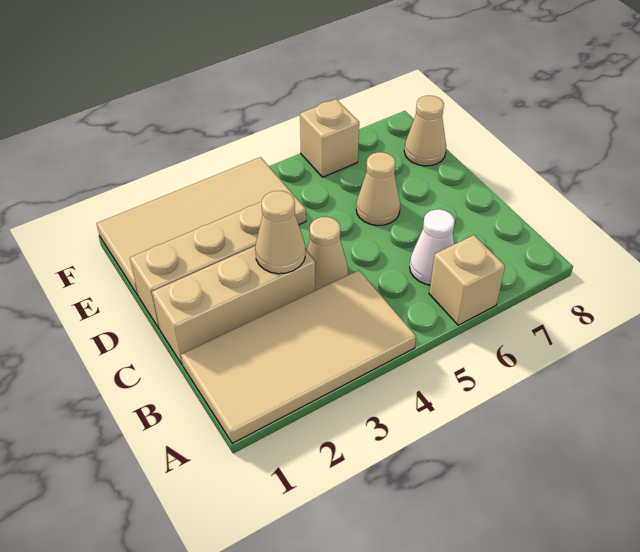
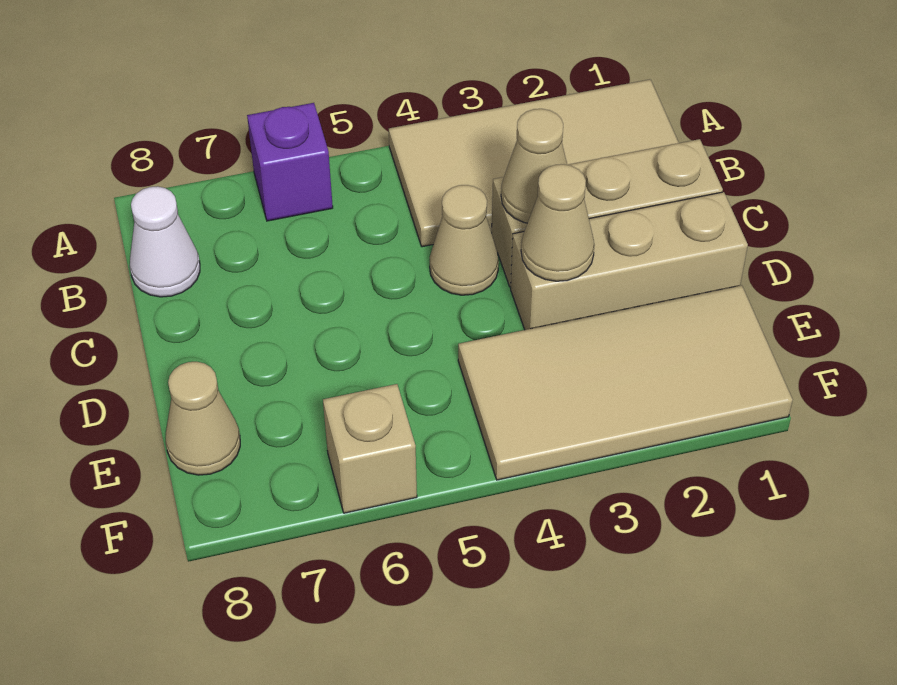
tan 1x1 brick [429,235,505,325] -> purple 1x1 brick [247,103,333,221]
white 1x1 cone [410,209,455,285] -> white 1x1 cone moved to [130,186,200,297]
tan 1x1 cone [356,152,400,226] -> tan 1x1 cone moved to [521,164,594,281]

